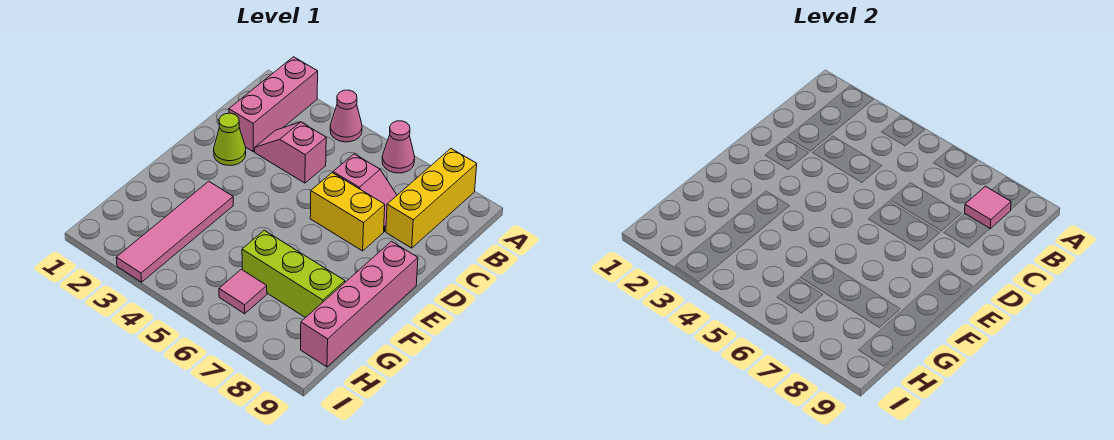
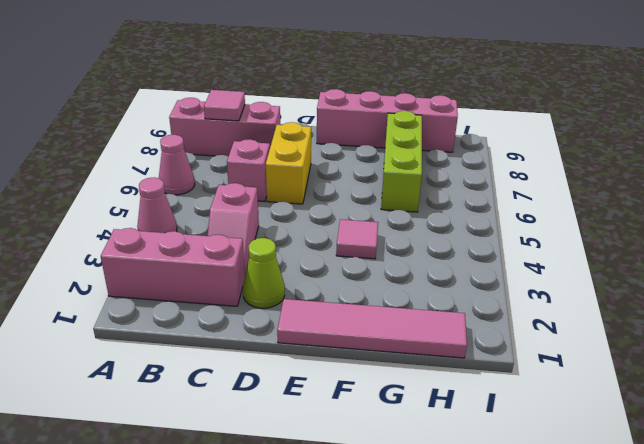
yellow 1x3 brick [386,149,477,248] -> pink 1x3 brick [169,98,280,156]
pink 1x4 tile [116,181,233,282] -> pink 1x4 tile moved to [277,299,467,358]
pink 1x1 tile [219,269,267,314] -> pink 1x1 tile moved to [336,219,378,259]

